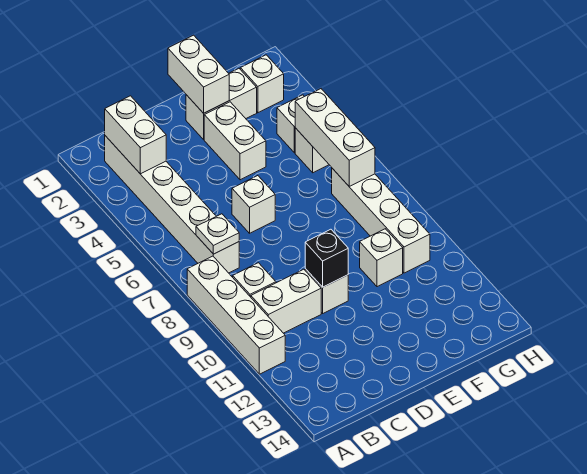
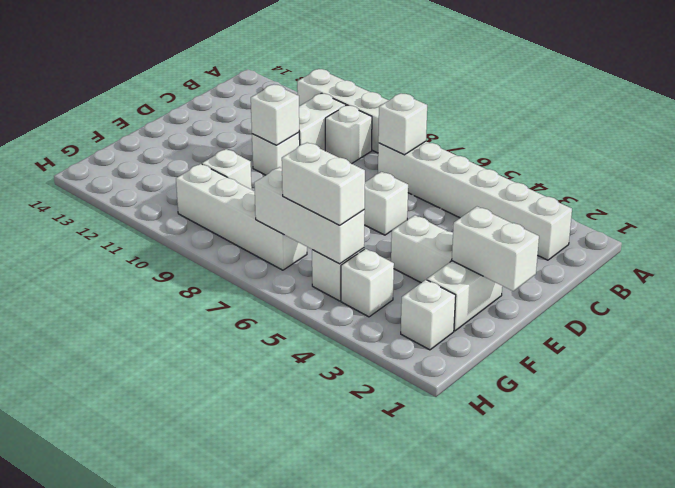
white 1x2 brick [105,96,166,174] -> white 1x2 brick moved to [282,142,365,225]
white 1x1 plate [196,214,239,254] -> white 1x1 brick [378,93,427,155]
black 1x1 brick [305,229,348,287] -> white 1x1 brick [251,85,299,145]

